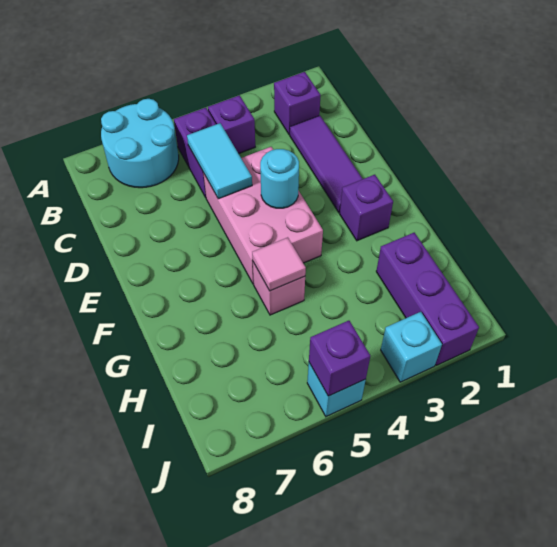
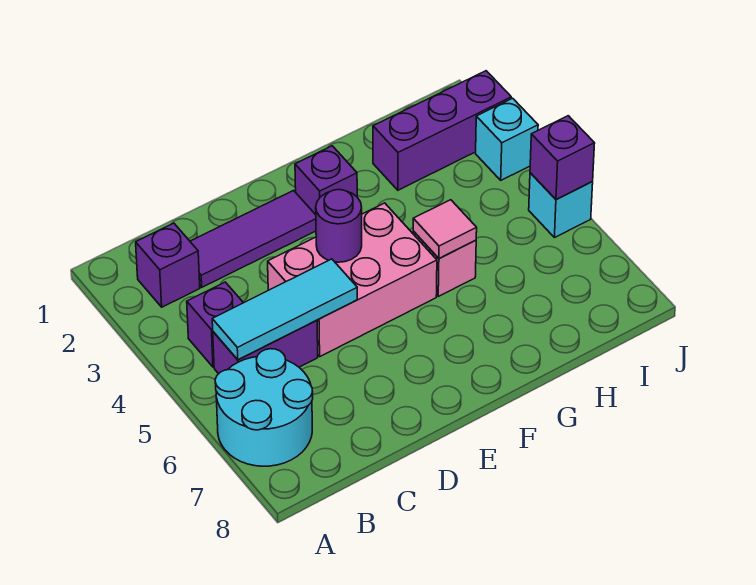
cyan 1x2 tile [187,123,252,199] -> cyan 1x3 tile [212,259,357,360]
cyan 1x1 round brick [260,149,299,208] -> purple 1x1 round brick [316,190,362,262]

